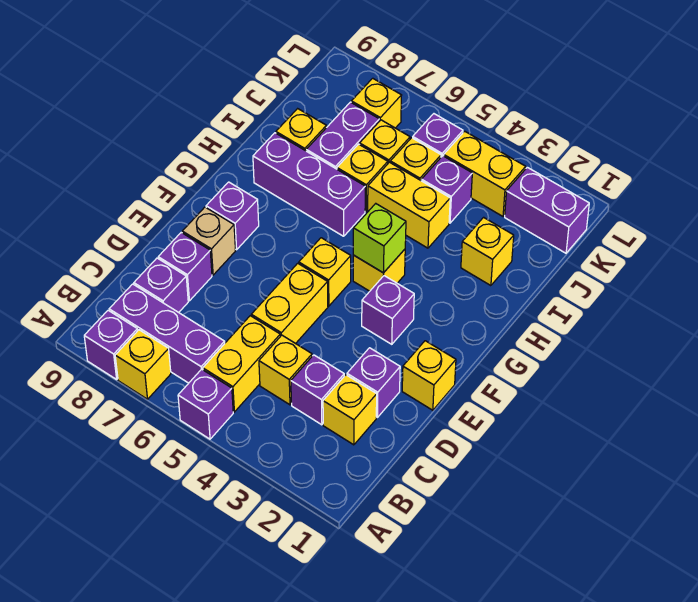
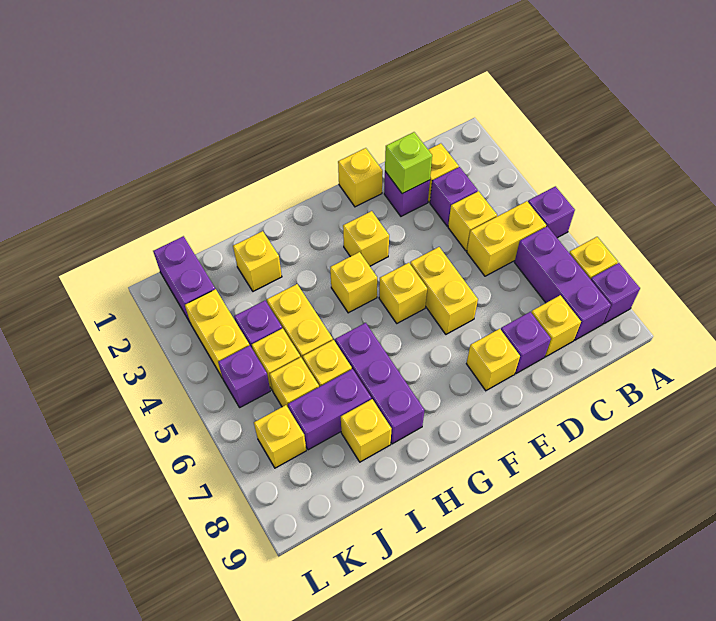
purple 1x1 brick [134,258,188,312] -> yellow 1x1 brick [531,295,581,357]
yellow 1x2 brick [251,263,328,344] -> yellow 1x2 brick turned to [410,247,478,334]
tan 1x1 brick [182,207,235,275] -> yellow 1x1 brick [466,329,520,391]
purple 1x1 brick [362,276,414,344] -> yellow 1x1 brick [343,211,389,266]
purple 1x1 brick [206,182,259,250] -> none
lime 1x1 brick [353,204,406,273] -> lime 1x1 brick moved to [385,132,432,194]

